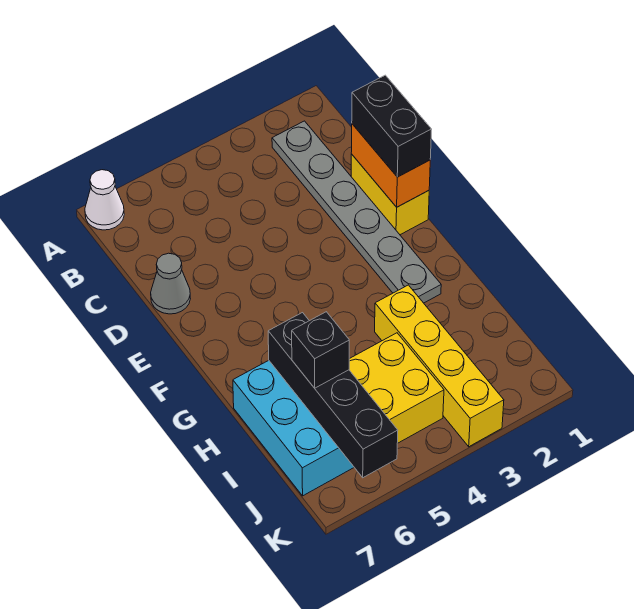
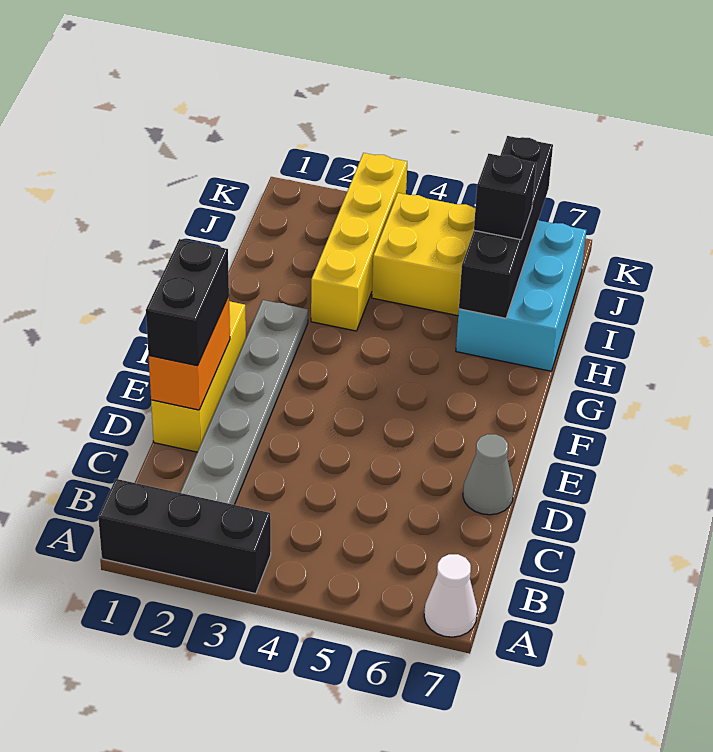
none -> black 1x3 brick [98,479,271,594]
yellow 1x2 brick [351,154,429,235] -> yellow 1x3 brick [151,301,246,452]

